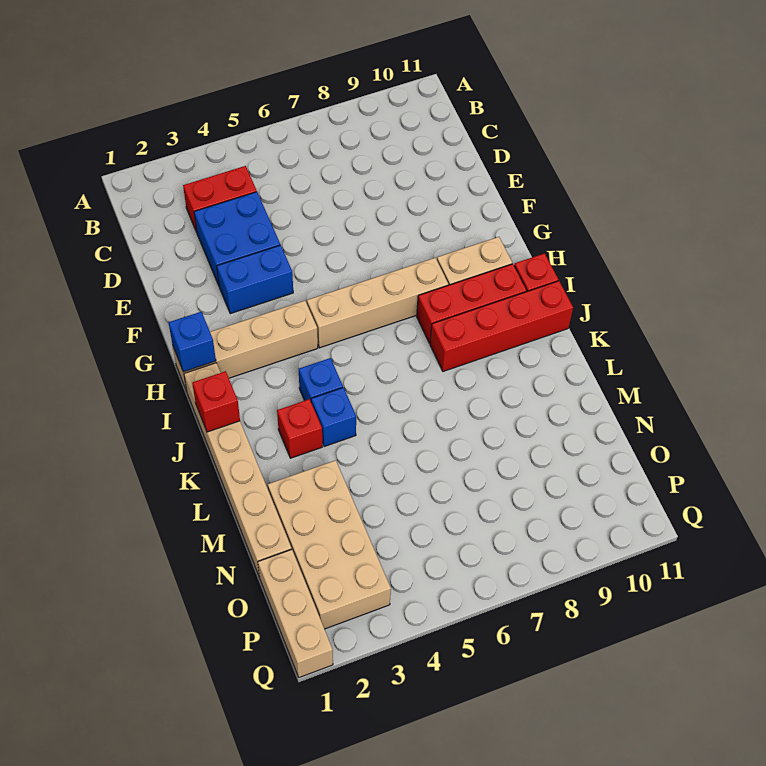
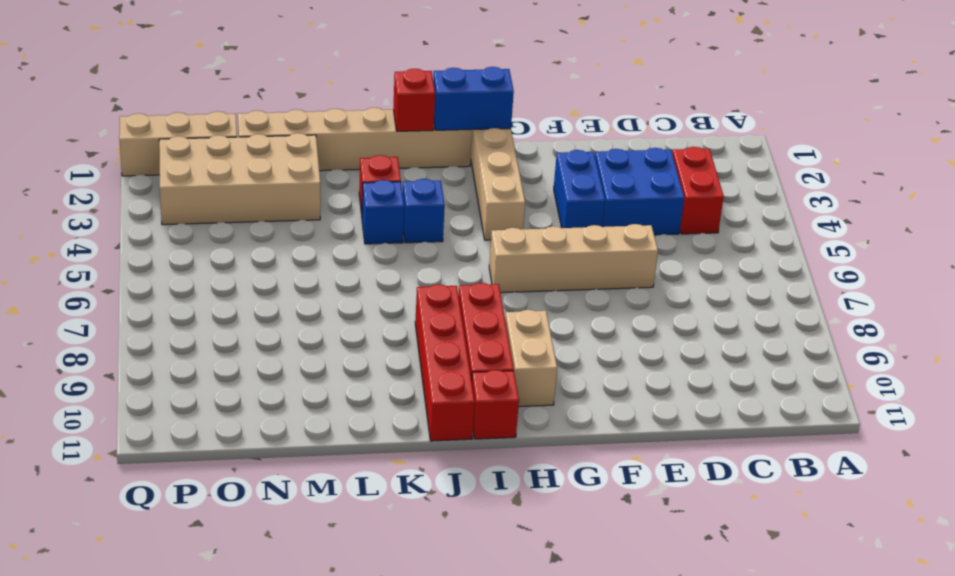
blue 1x1 brick [169,312,216,372] -> blue 1x2 brick [433,67,514,130]
tan 1x4 brick [307,258,448,348] -> tan 1x4 brick turned to [489,224,658,293]

